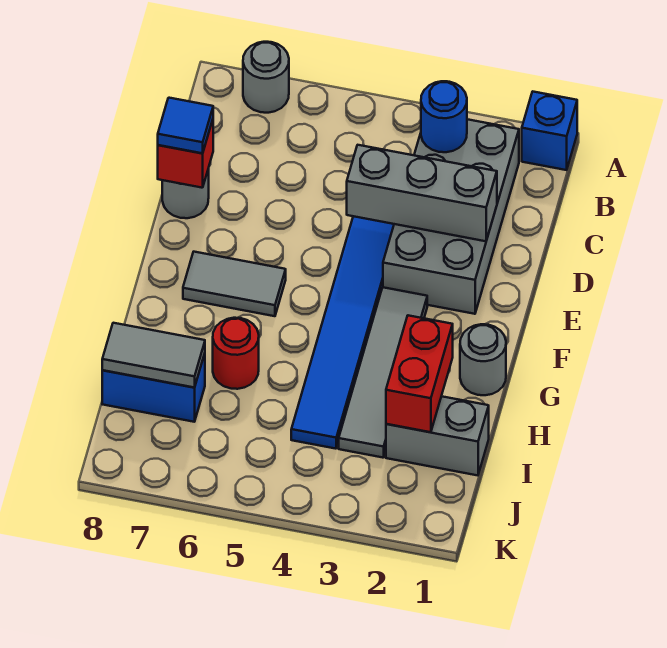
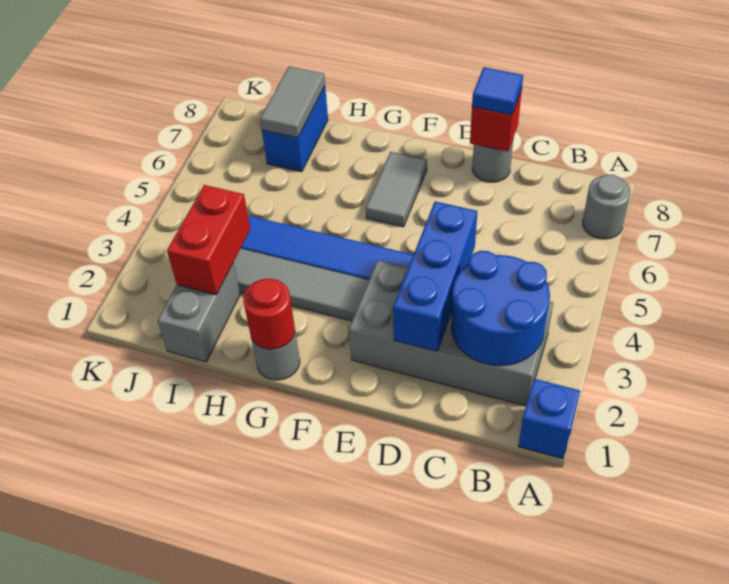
blue 1x1 round brick [421,81,467,152] -> blue 2x2 round brick [451,251,550,366]
grey 1x3 brick [347,145,497,241] -> blue 1x3 brick [393,201,477,351]
red 1x2 brick [386,315,453,432] -> red 1x2 brick turned to [167,185,250,295]
red 1x1 round brick [213,318,259,389] -> red 1x1 round brick moved to [243,279,295,349]

